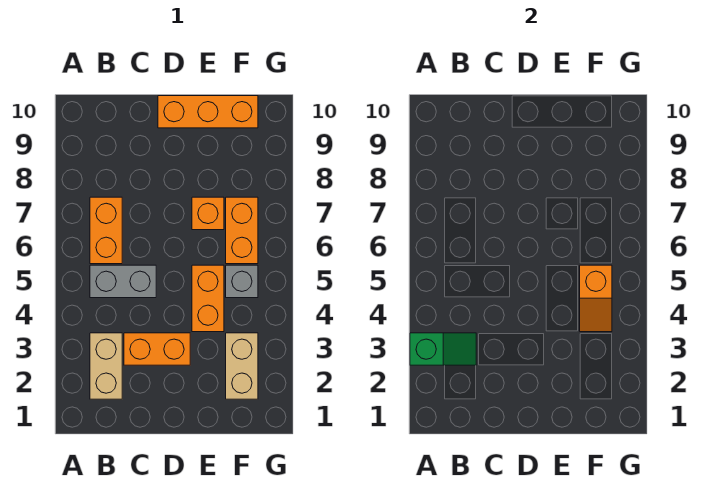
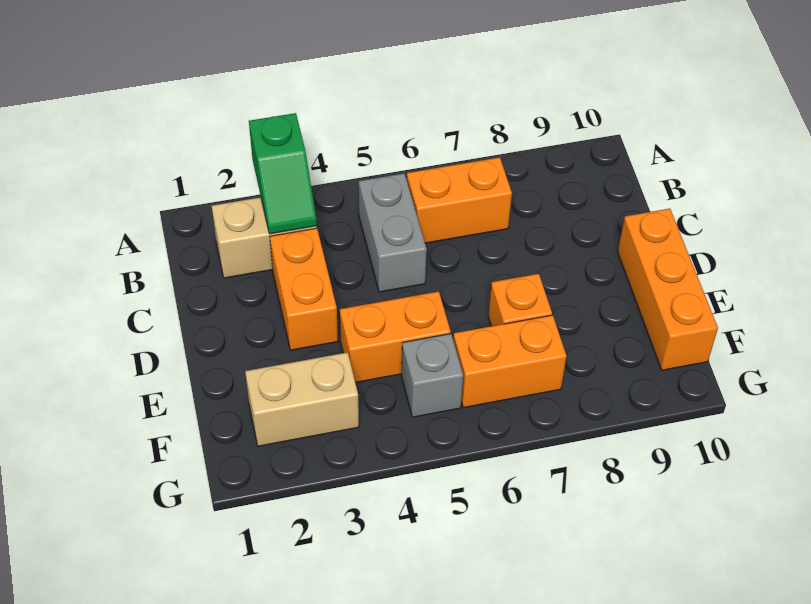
orange 1x2 slope [580,265,612,332] -> none

